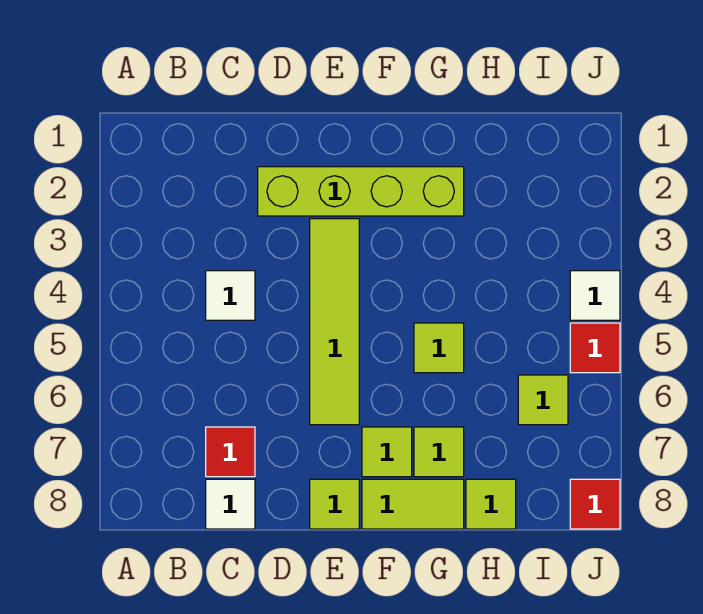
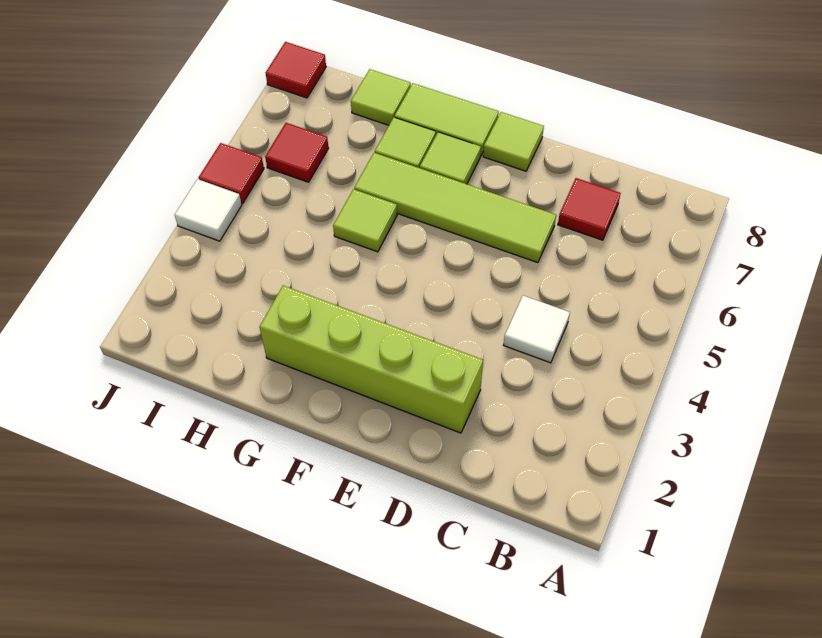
white 1x1 tile [206,479,255,529] -> none
lime 1x4 tile [310,219,359,425] -> lime 1x4 tile turned to [354,153,556,263]
lime 1x1 tile [518,375,568,425] -> red 1x1 tile [265,123,329,182]

